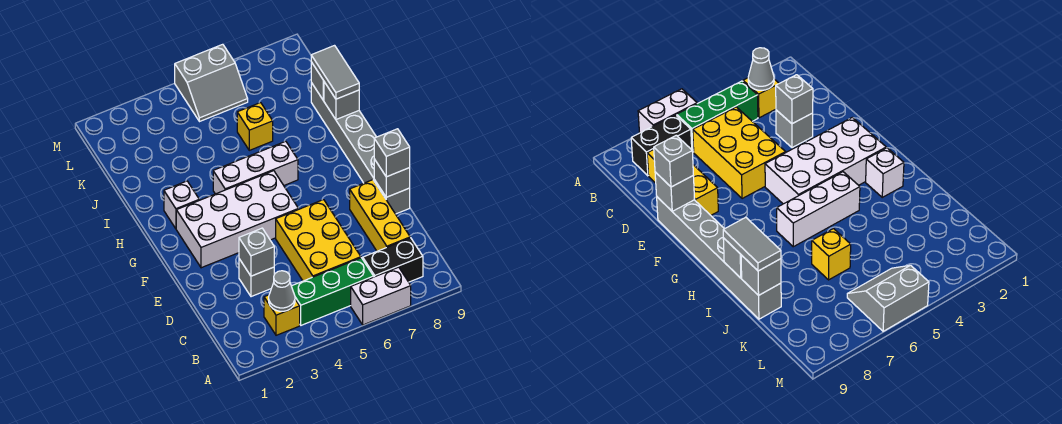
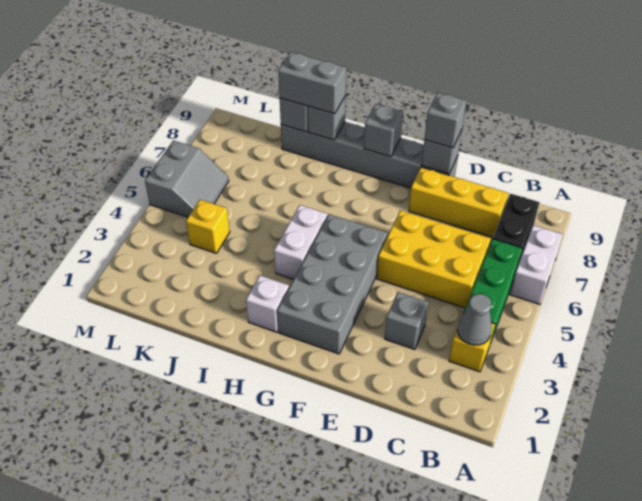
grey 1x1 brick [239,228,274,276] -> grey 1x1 brick moved to [364,104,403,157]
white 2x4 brick [176,171,298,268] -> grey 2x4 brick [277,214,388,354]
white 1x3 brick [213,141,298,194] -> white 1x2 brick [274,205,328,279]
grey 1x2 tile [311,46,359,99] -> grey 1x2 brick [278,52,346,114]
yellow 1x1 brick [237,103,273,150] -> yellow 1x1 brick moved to [186,200,230,253]

